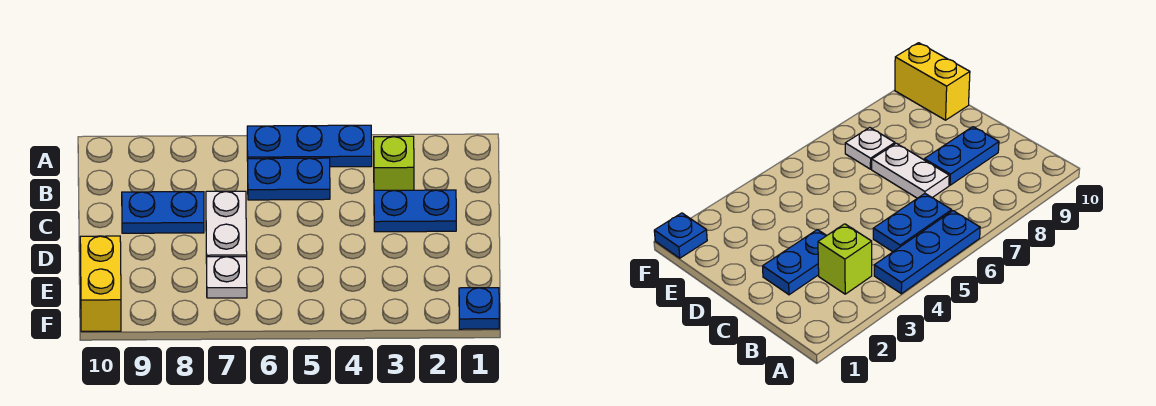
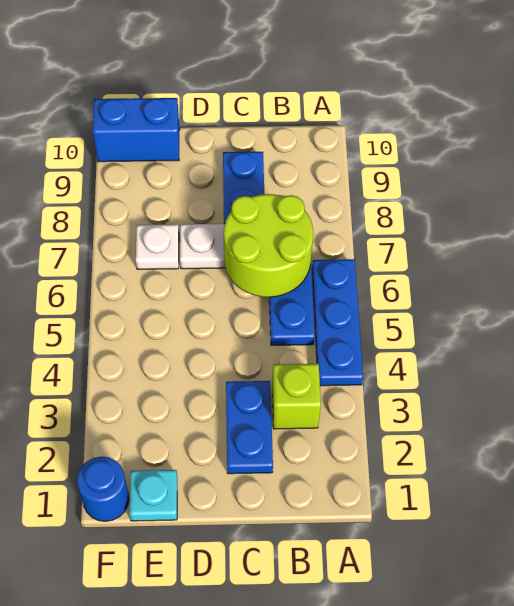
none -> lime 2x2 round brick [224,194,313,297]
none -> cyan 1x1 plate [130,470,177,521]
yellow 1x2 brick [80,236,121,331] -> blue 1x2 brick [93,98,180,162]
blue 1x1 plate [459,288,499,329] -> blue 1x1 round brick [77,457,129,521]

